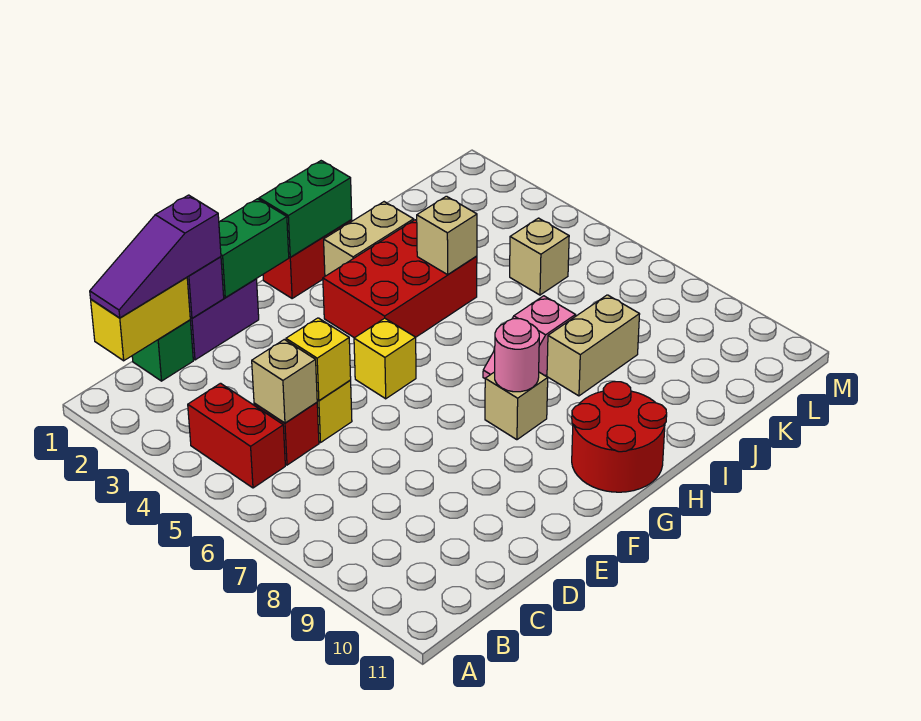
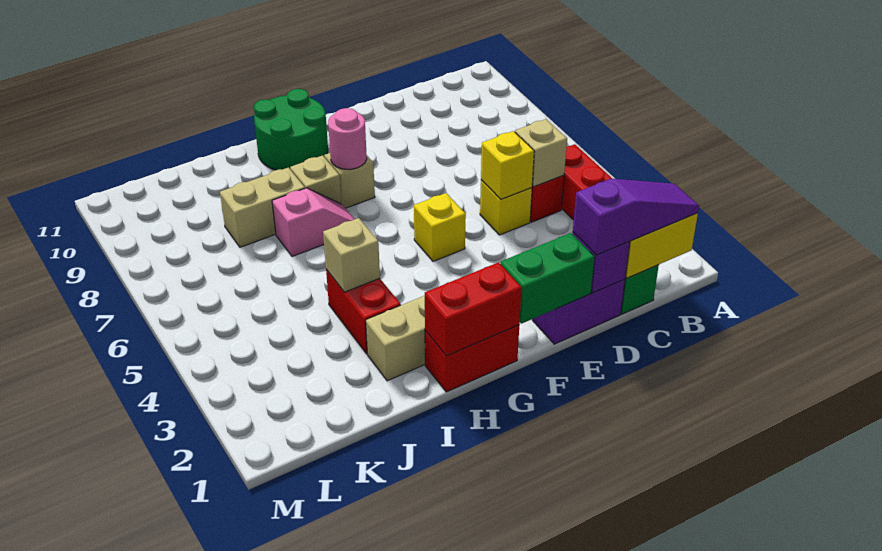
green 1x2 brick [259,161,352,257] -> red 1x2 brick [425,262,522,356]
red 2x3 brick [323,220,477,338] -> red 1x2 brick [326,270,401,354]
red 2x2 round brick [572,382,667,492] -> green 2x2 round brick [254,89,328,170]
tan 1x1 brick [510,218,569,295] -> tan 1x1 brick moved to [290,155,341,204]

